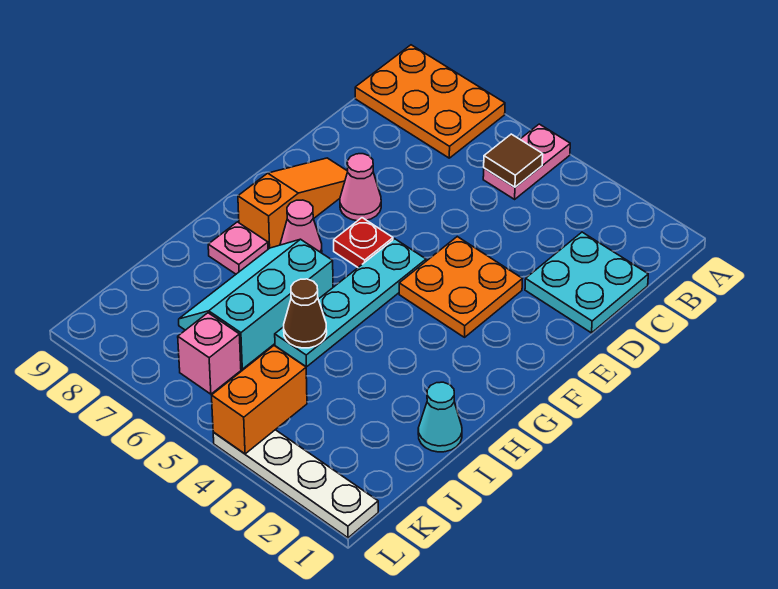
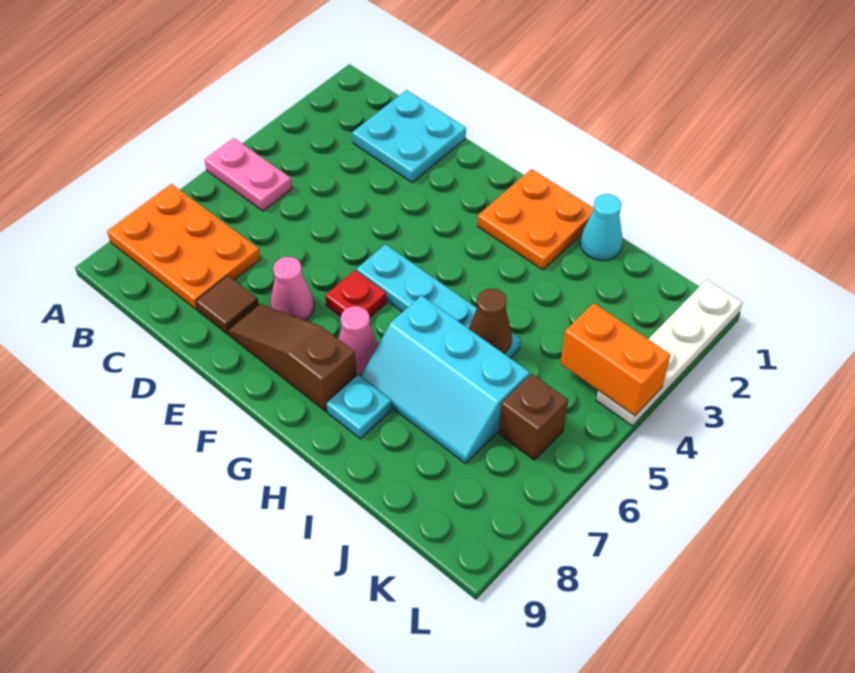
orange 2x3 plate [355,45,505,158] -> orange 2x3 plate turned to [107,184,260,310]
brown 1x1 tile [484,134,543,187] -> brown 1x1 tile moved to [196,276,259,334]
orange 2x2 plate [399,237,522,337] -> orange 2x2 plate moved to [477,169,593,270]
orange 1x3 slope [238,158,348,249] -> brown 1x3 slope [228,304,357,412]
pink 1x1 plate [208,222,268,274] -> cyan 1x1 plate [327,375,392,439]
pink 1x1 brick [178,313,241,394] -> brown 1x1 brick [499,374,568,460]

